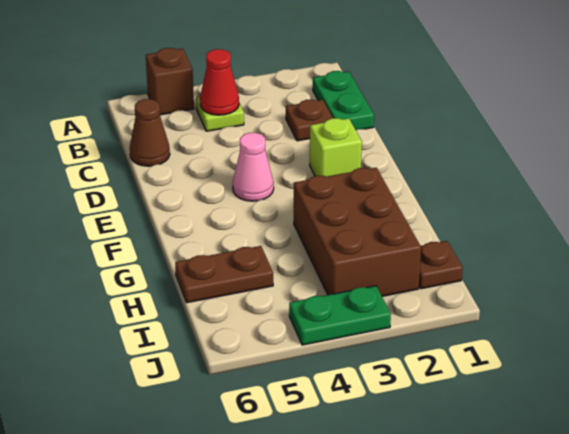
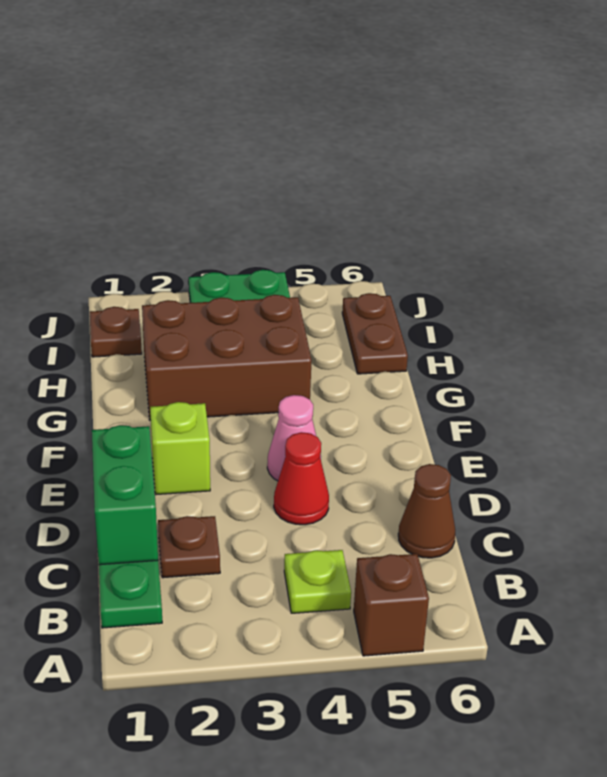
red 1x1 cone [200,49,239,115] -> red 1x1 cone moved to [274,432,329,525]
none -> green 1x2 brick [92,425,158,565]
brown 2x3 brick [294,167,421,296] -> brown 2x3 brick turned to [142,295,312,420]
brown 1x2 plate [175,246,273,303] -> brown 1x2 plate turned to [342,293,408,374]

